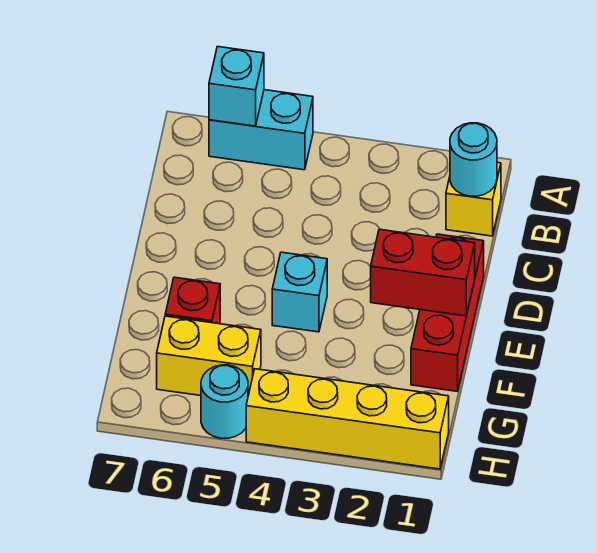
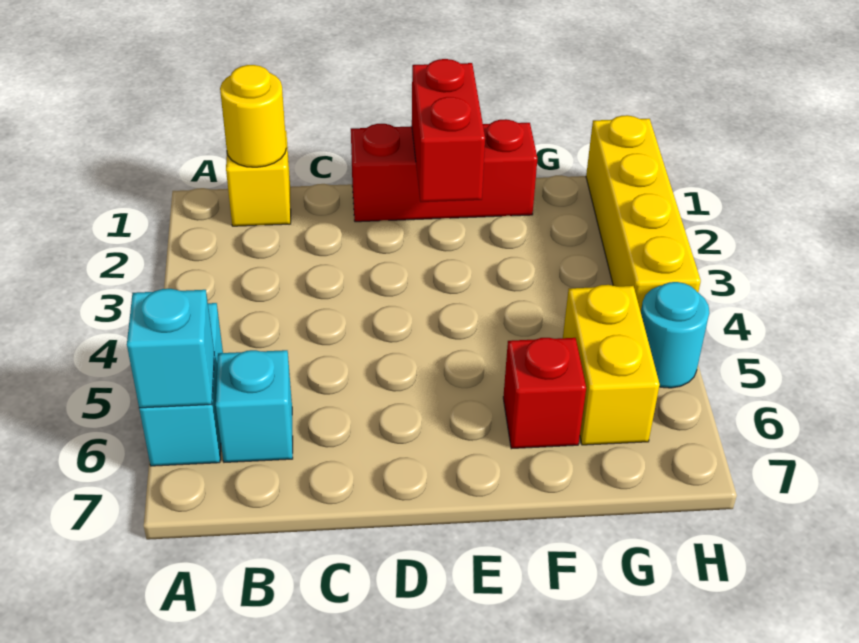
cyan 1x1 round brick [450,123,497,196] -> yellow 1x1 round brick [220,65,286,167]
cyan 1x1 brick [272,252,327,332] -> cyan 1x1 brick moved to [216,350,293,462]

